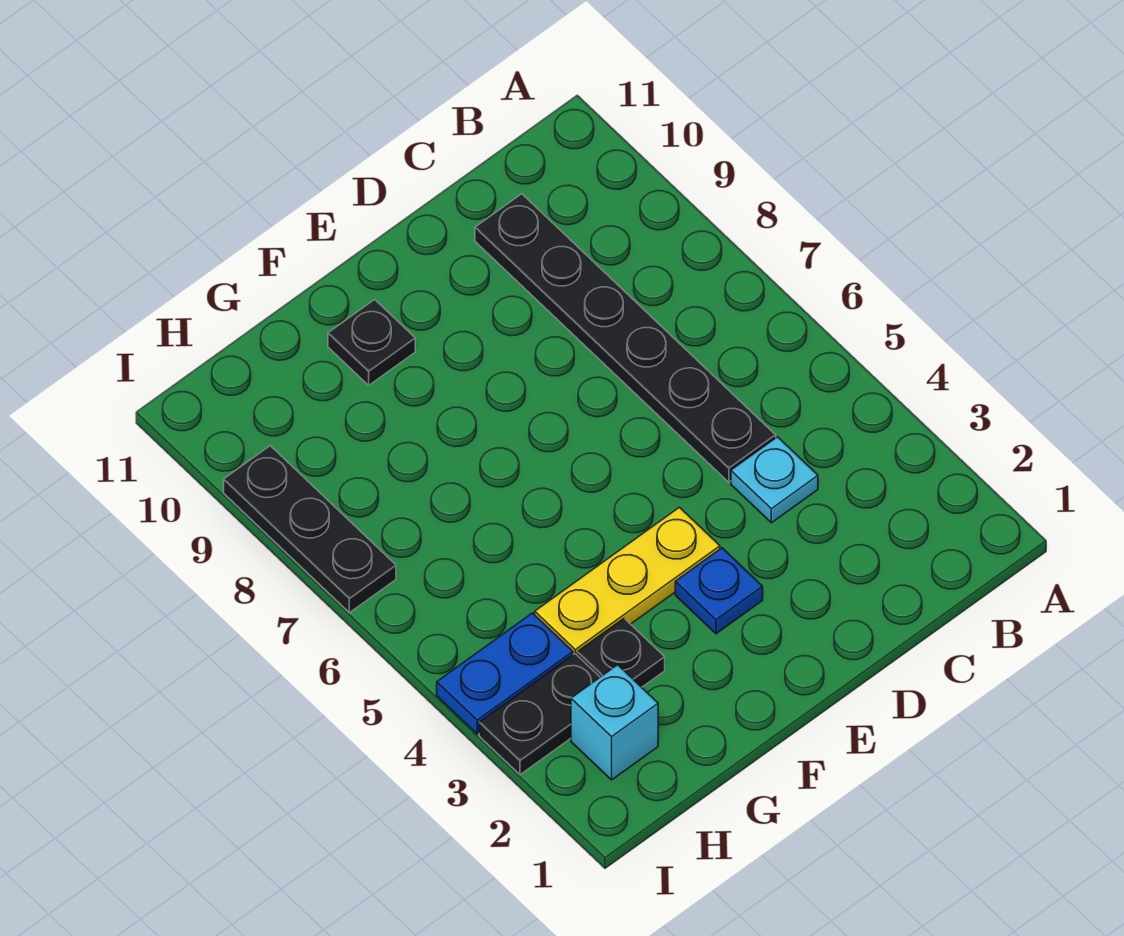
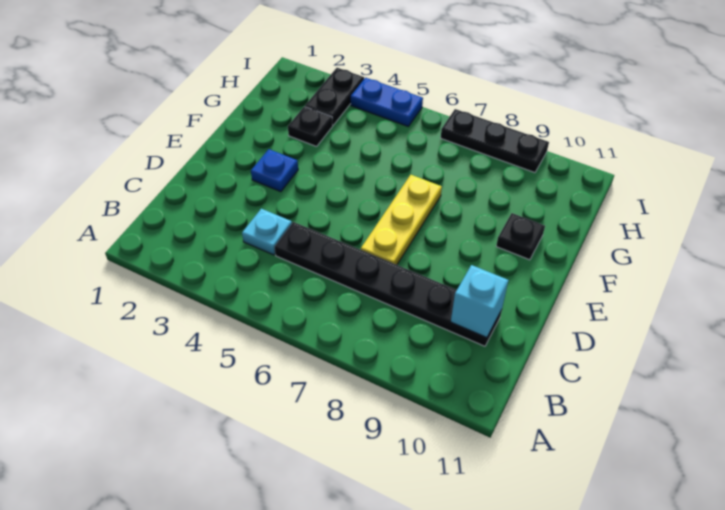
yellow 1x3 plate [535,507,720,655] -> yellow 1x3 plate moved to [361,175,442,265]
cyan 1x1 brick [571,665,658,780] -> cyan 1x1 brick moved to [451,265,508,338]
blue 1x2 plate [437,613,573,734] -> blue 1x2 plate turned to [351,78,423,127]

